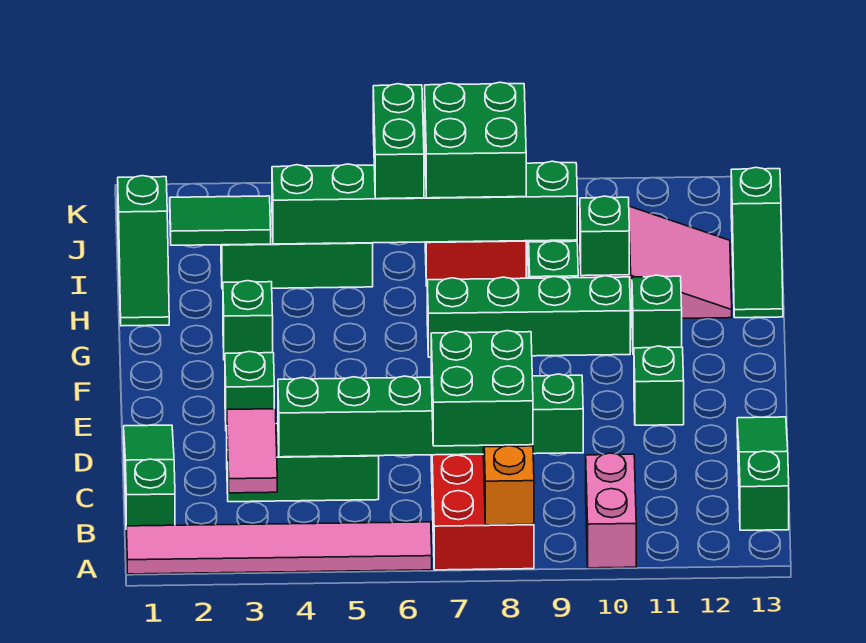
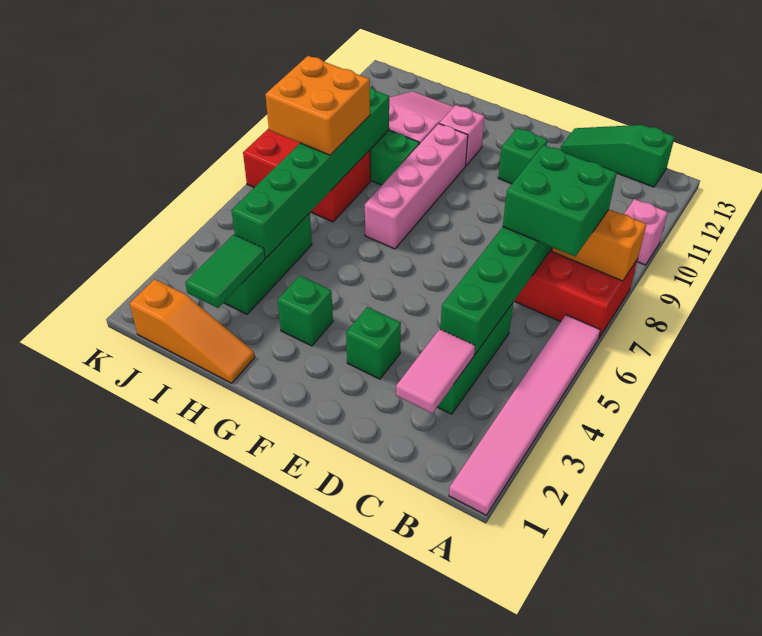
pink 1x2 brick [586,453,636,568] -> pink 1x1 brick [624,199,668,265]
green 1x3 slope [124,425,175,526] -> none
pink 1x2 tile [227,409,277,493] -> pink 1x2 tile turned to [396,329,475,413]
green 1x4 brick [427,276,630,357] -> pink 1x4 brick [365,124,468,249]
green 1x1 brick [632,275,682,355] -> pink 1x1 brick [439,105,485,165]
green 1x3 slope [118,176,169,326] -> orange 1x3 slope [130,279,255,383]
green 1x1 brick [580,196,629,276] -> none
green 1x3 slope [731,167,783,318] -> none
green 1x2 brick [373,84,424,199] -> none
green 2x2 brick [425,82,526,198] -> orange 2x2 brick [265,56,370,155]

